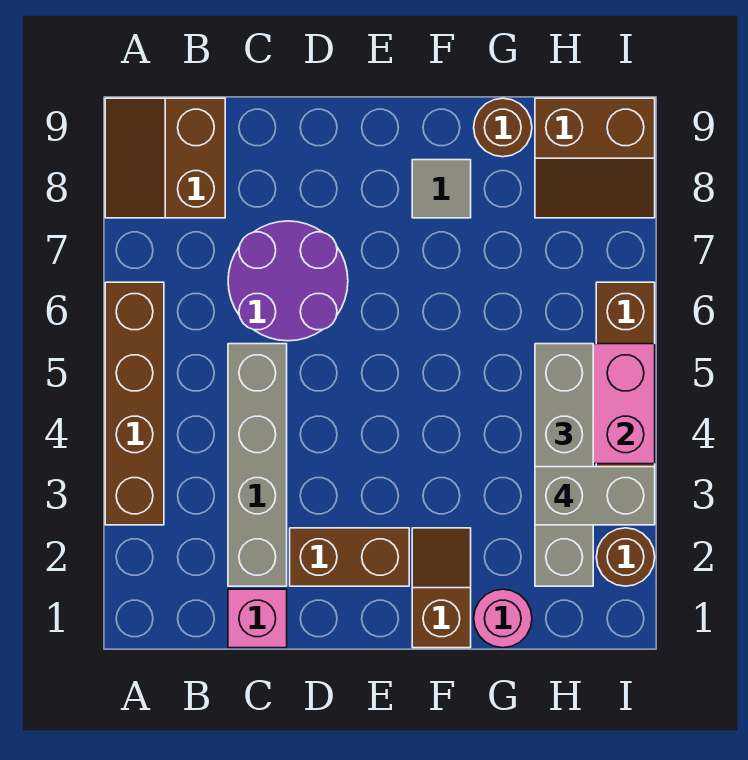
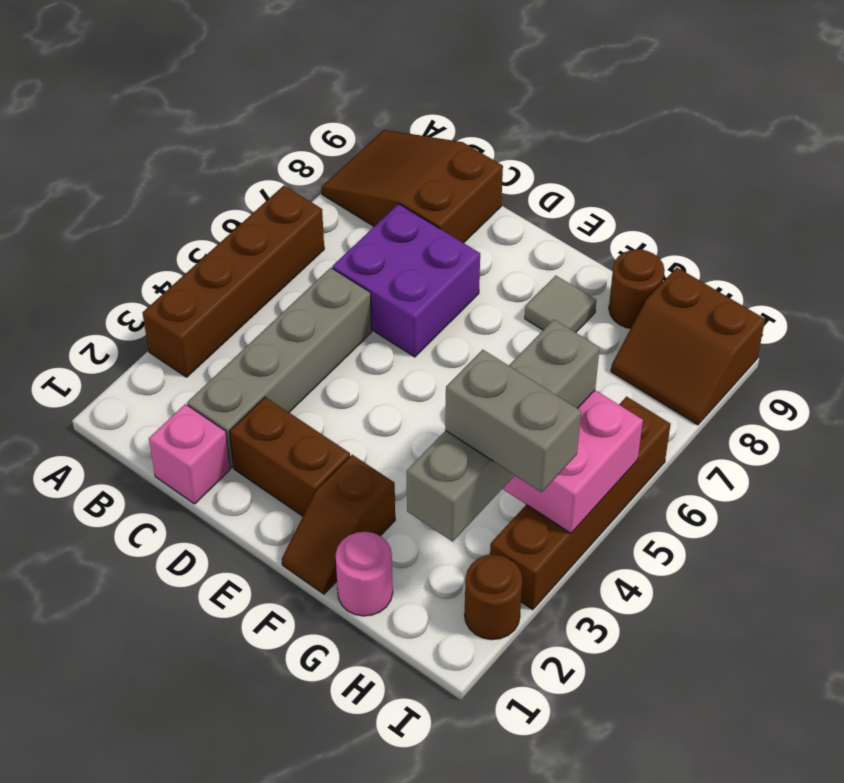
brown 2x2 slope [105,98,225,218] -> brown 2x3 slope [321,130,503,243]
purple 2x2 round brick [228,221,348,341] -> purple 2x2 brick [332,204,480,357]
brown 1x2 slope [412,528,471,648] -> brown 1x2 slope turned to [282,455,395,594]

